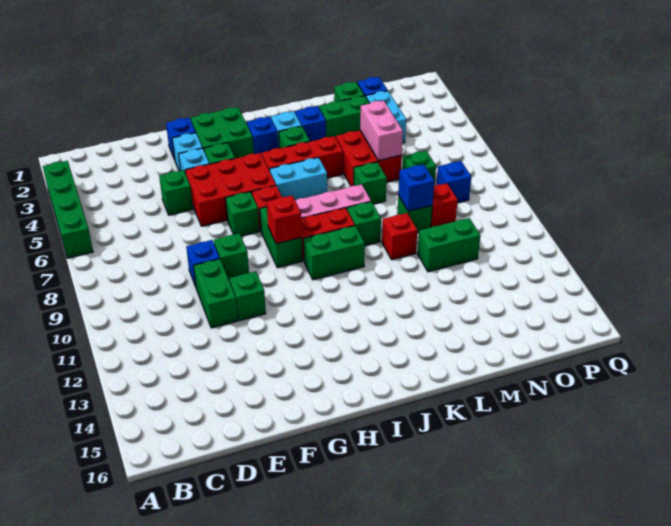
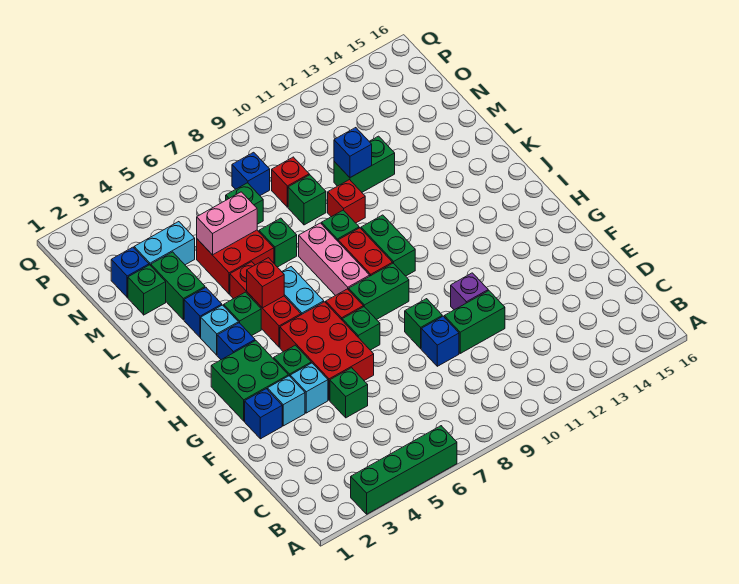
green 1x1 brick [230,271,266,321] -> purple 1x1 brick [451,273,488,310]
red 1x1 brick [267,196,302,244] -> red 1x1 brick moved to [247,258,284,308]
blue 1x1 brick [398,164,434,211] -> blue 1x1 brick moved to [334,128,372,178]
green 1x2 brick [418,218,481,272] -> green 1x2 brick turned to [334,136,395,192]

